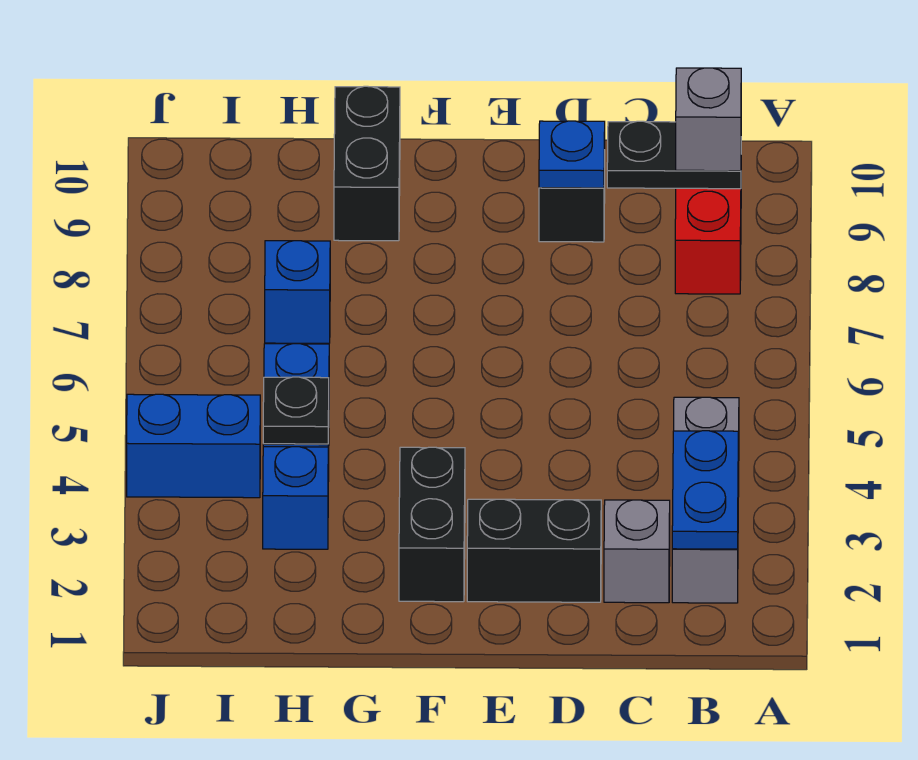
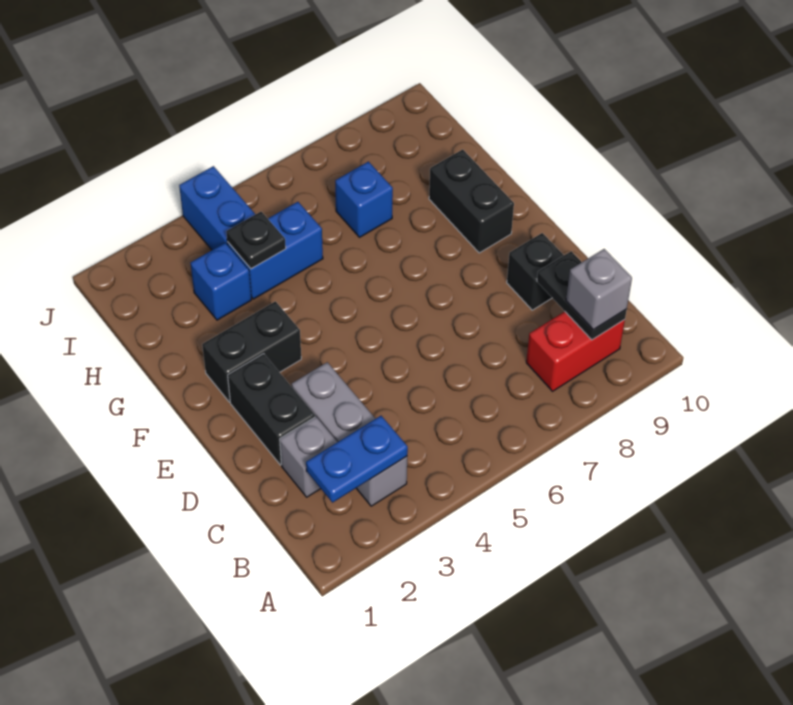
grey 1x3 brick [672,397,739,603] -> grey 1x3 brick turned to [292,362,407,506]
blue 1x1 plate [539,121,605,188] -> none
black 1x2 brick [334,86,400,241] -> black 1x2 brick turned to [429,149,514,253]

